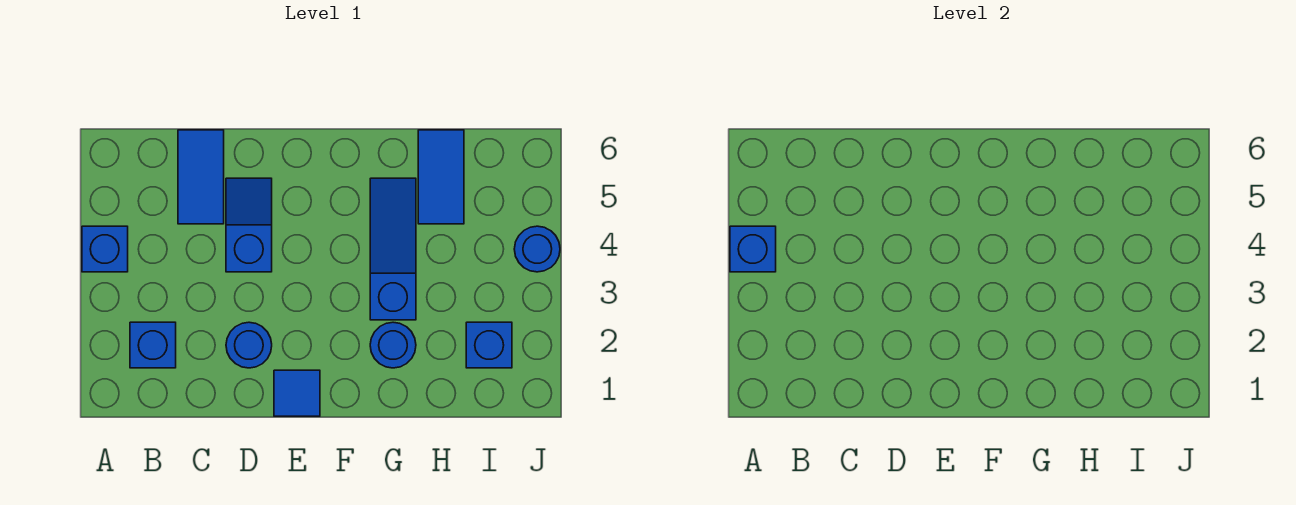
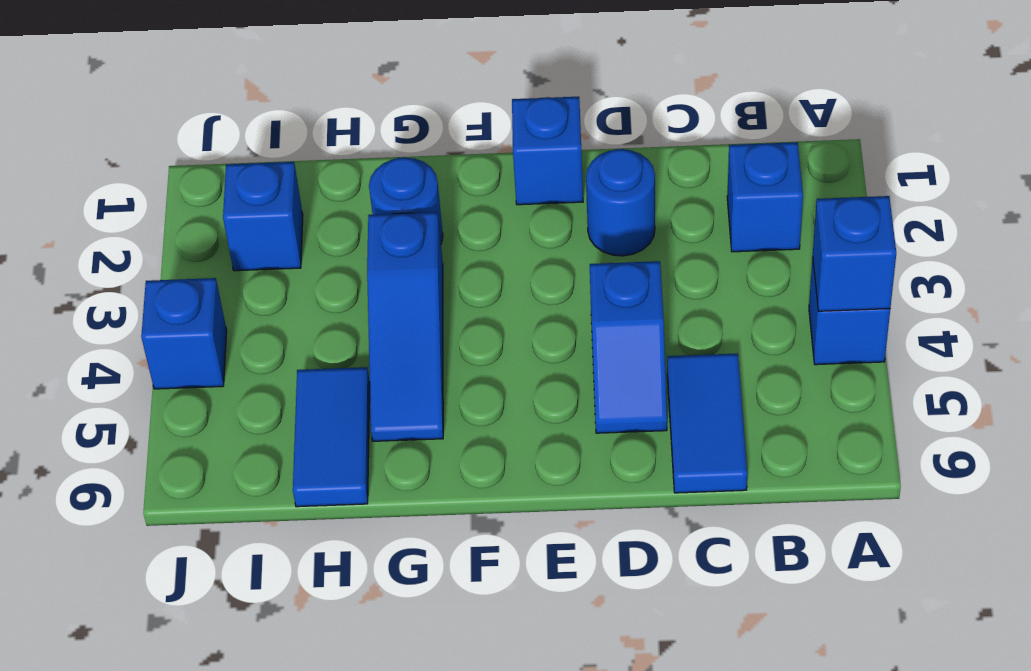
blue 1x1 tile [274,370,320,416] -> blue 1x1 brick [512,97,583,205]
blue 1x1 round brick [514,226,560,272] -> blue 1x1 brick [141,278,227,389]

